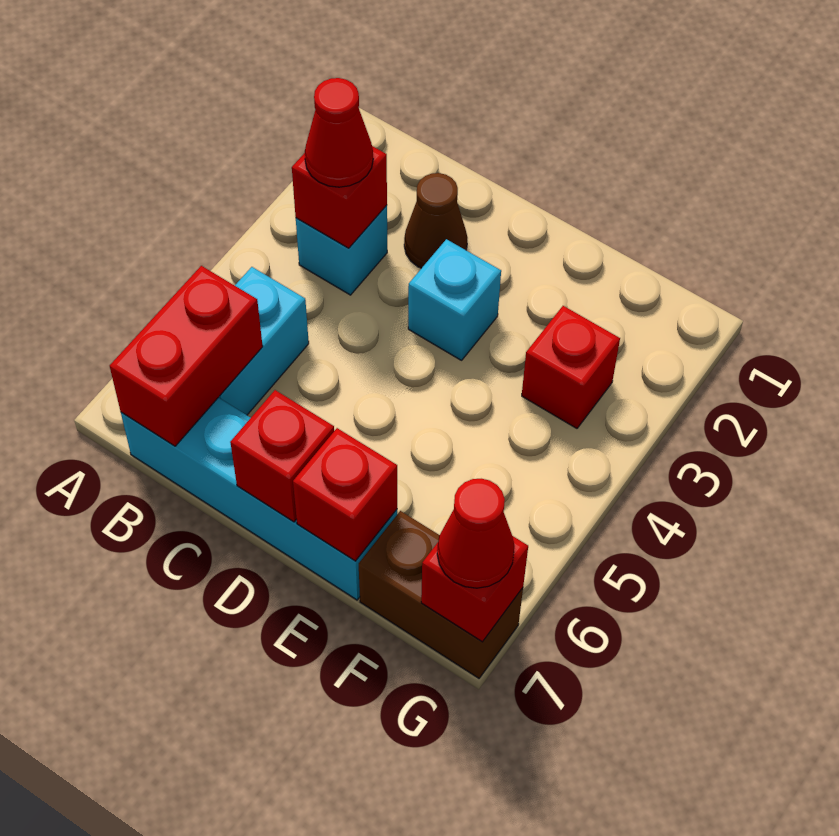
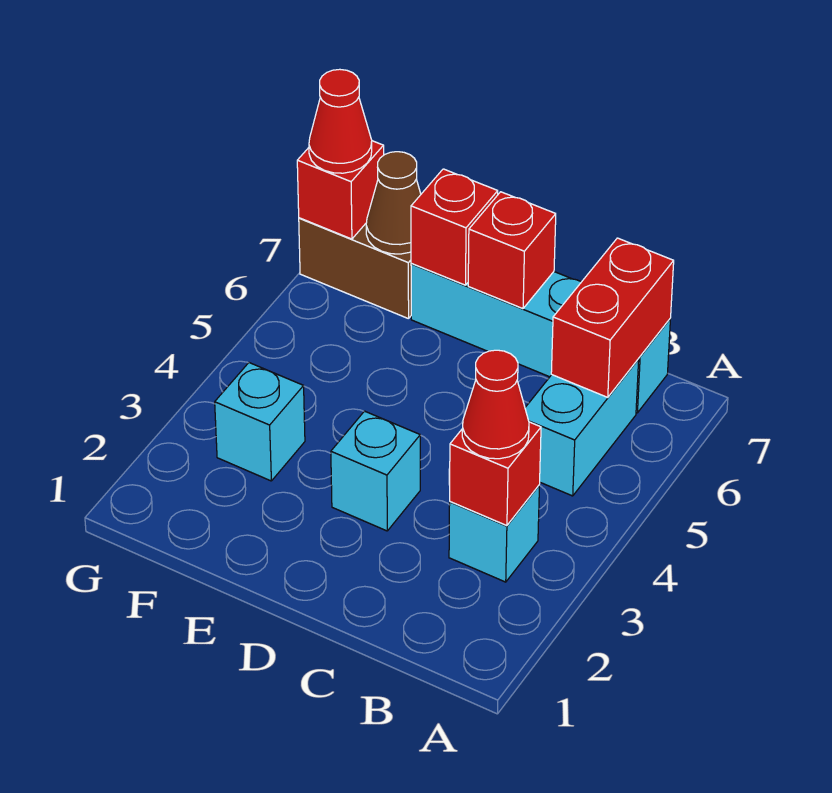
brown 1x1 cone [404,173,468,268] -> brown 1x1 cone moved to [366,152,421,254]
red 1x1 brick [522,306,620,428] -> cyan 1x1 brick [215,363,305,481]

